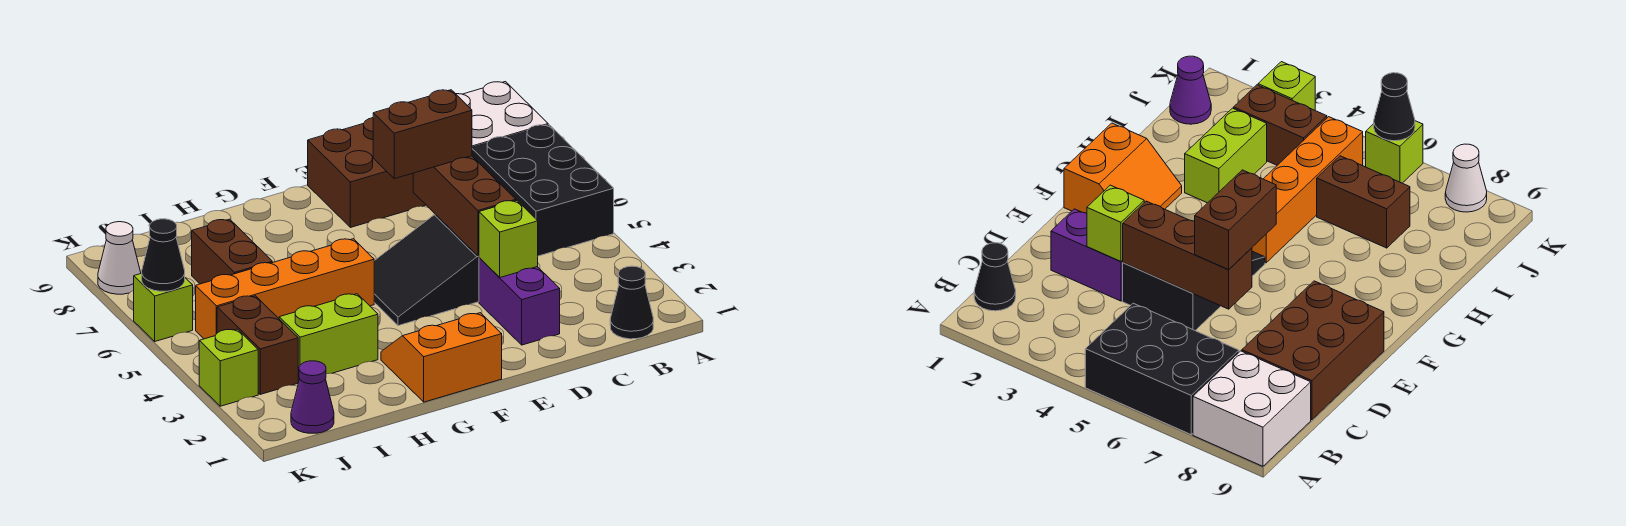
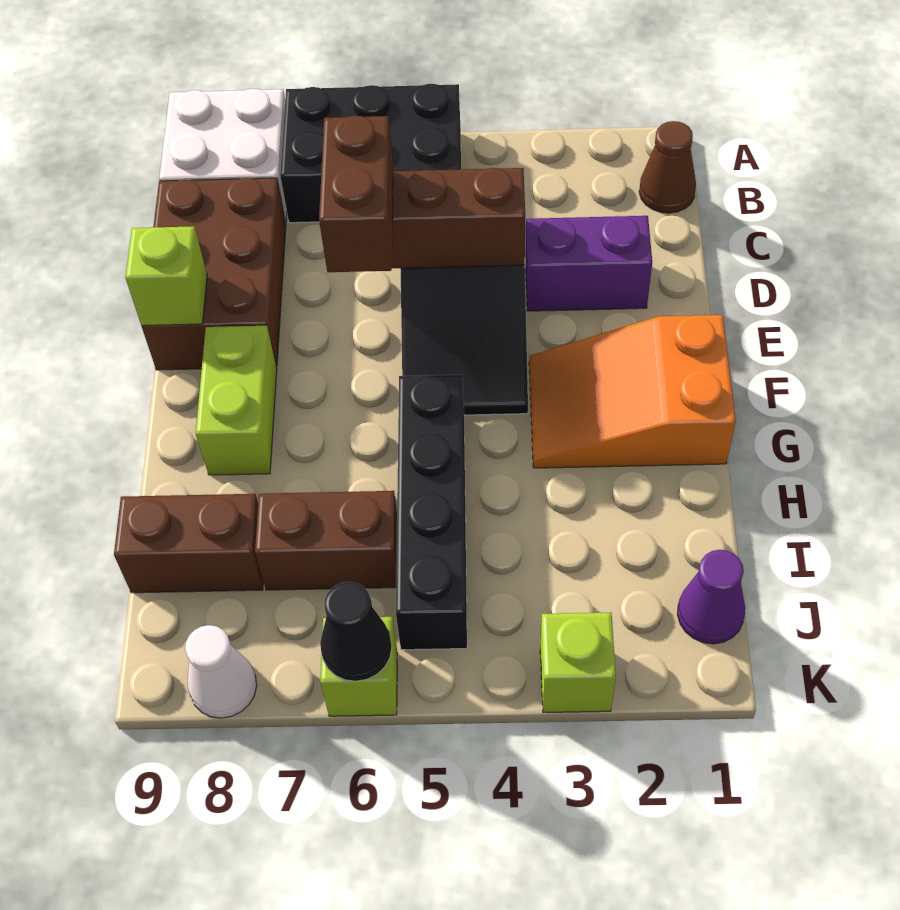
black 1x1 cone [610,266,653,339] -> brown 1x1 cone [639,121,696,213]
lime 1x1 brick [479,201,538,277] -> lime 1x1 brick moved to [125,226,207,326]
orange 2x2 slope [381,313,502,402] -> orange 2x3 slope [529,315,736,468]
orange 1x4 brick [196,239,374,339] -> black 1x4 brick [396,375,467,650]
lime 1x2 brick [279,294,378,382] -> lime 1x2 brick moved to [196,326,277,475]
brown 1x2 brick [217,296,298,394] -> brown 1x2 brick moved to [114,494,263,593]

